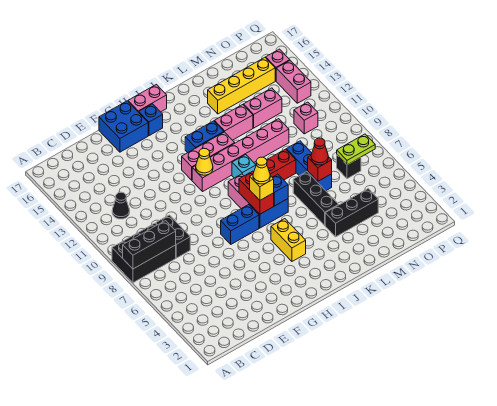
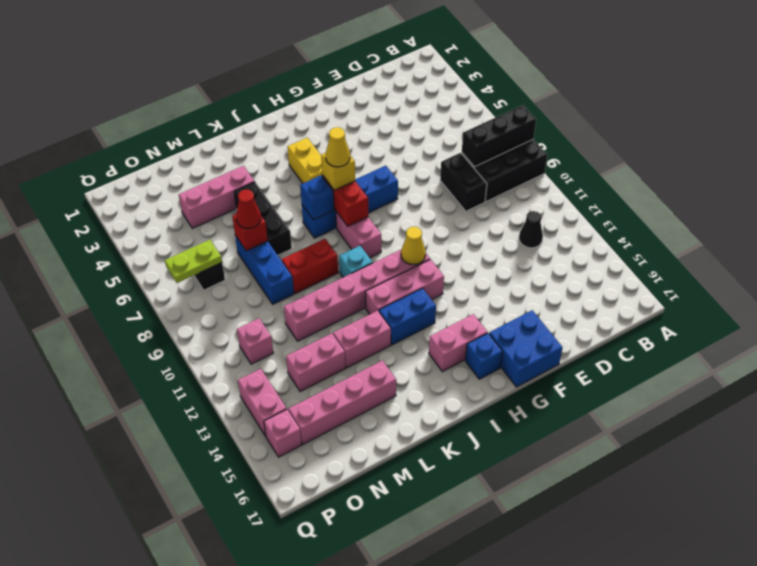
pink 1x2 brick [128,84,167,112] -> pink 1x2 brick moved to [429,314,488,372]
black 1x3 brick [325,189,378,237] -> pink 1x3 brick [179,166,255,228]
yellow 1x4 brick [208,58,275,114] -> pink 1x4 brick [289,361,396,444]

